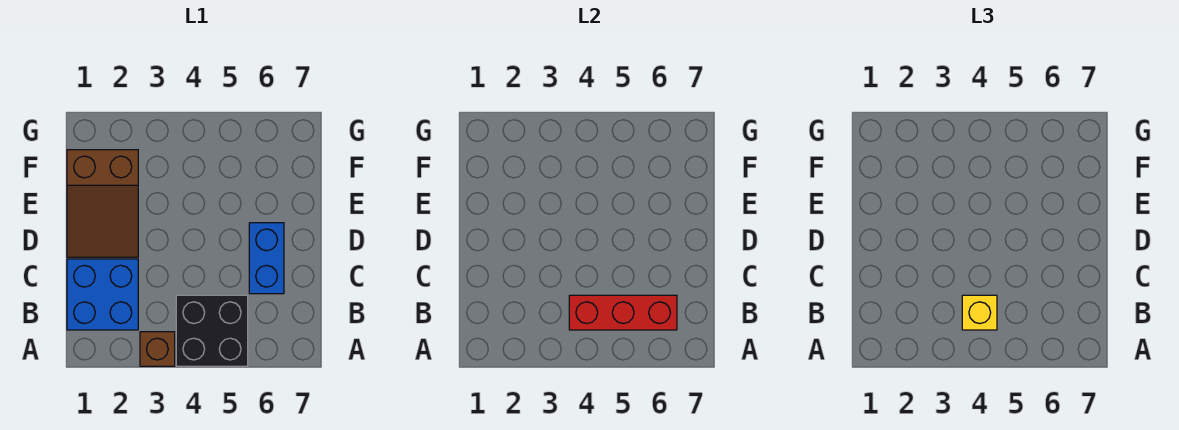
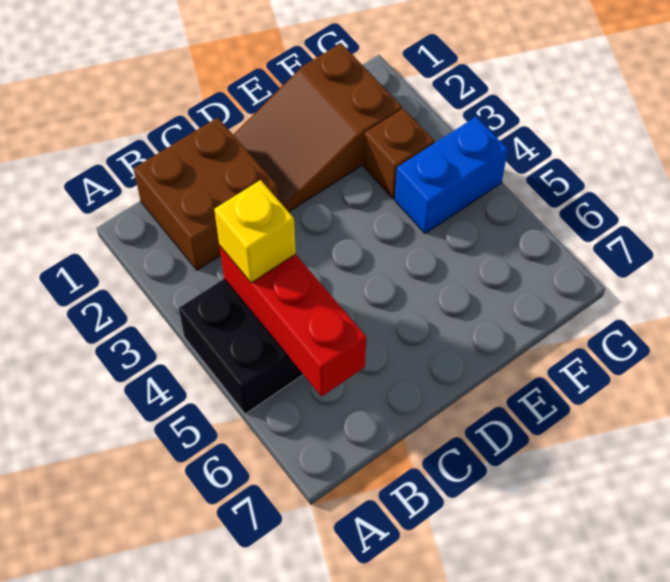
brown 1x1 brick [140,332,175,366] -> brown 1x1 brick moved to [364,108,434,199]
blue 2x2 brick [67,259,138,330] -> brown 2x2 brick [133,117,278,270]
blue 1x2 brick [249,223,284,294] -> blue 1x2 brick moved to [395,117,508,234]

